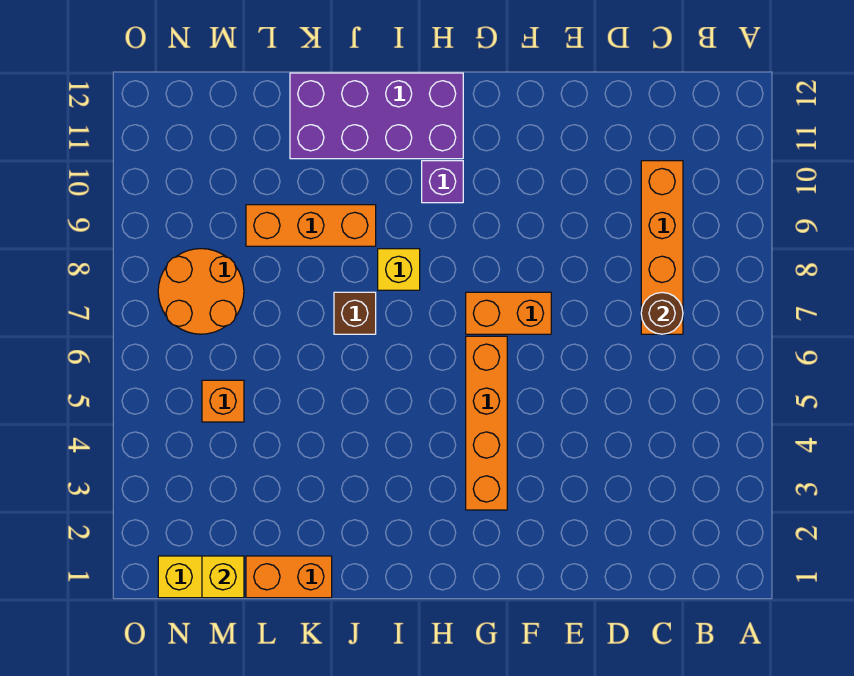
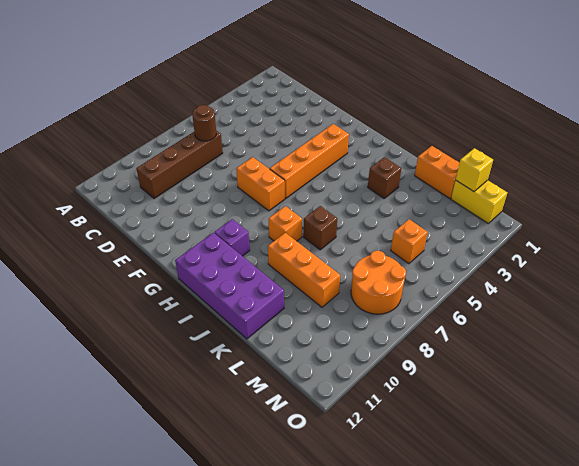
orange 1x4 brick [641,161,683,334] -> brown 1x4 brick [136,131,223,199]
yellow 1x1 brick [378,249,420,290] -> orange 1x1 brick [269,206,302,241]
none -> brown 1x1 brick [368,157,401,198]

